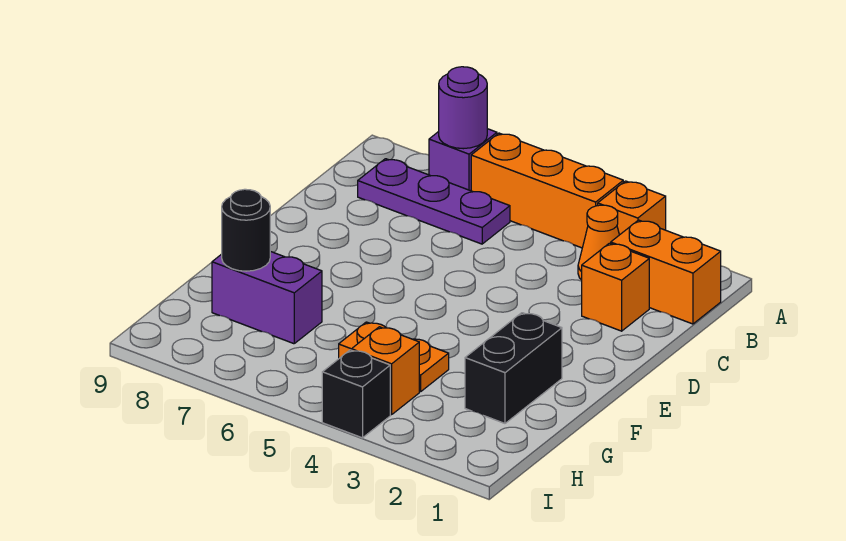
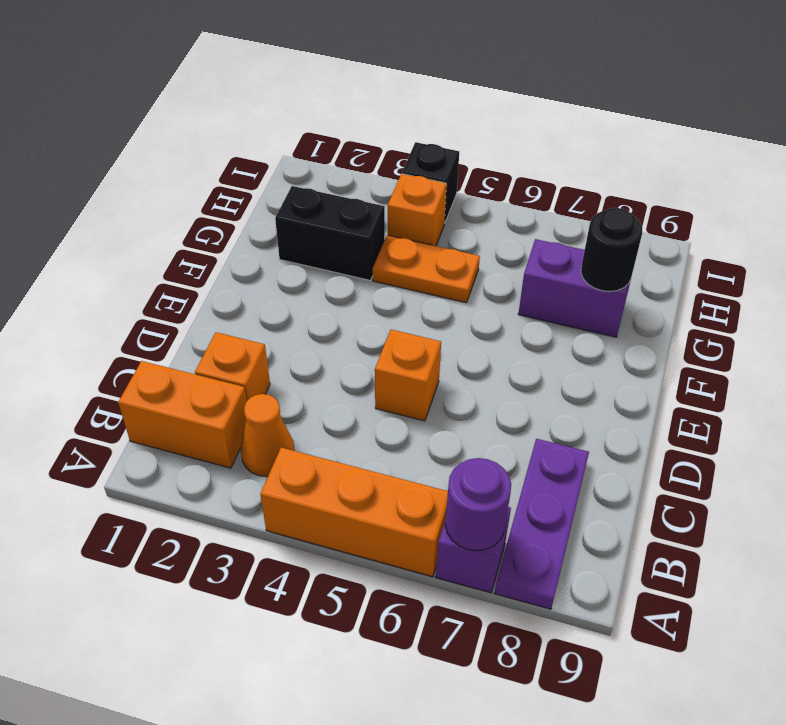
orange 1x1 brick [598,181,666,235] -> orange 1x1 brick moved to [375,330,441,421]
purple 1x3 plate [358,159,510,244] -> purple 1x3 plate turned to [494,439,589,609]
black 1x2 brick [465,313,562,423] -> black 1x2 brick turned to [275,186,385,280]

